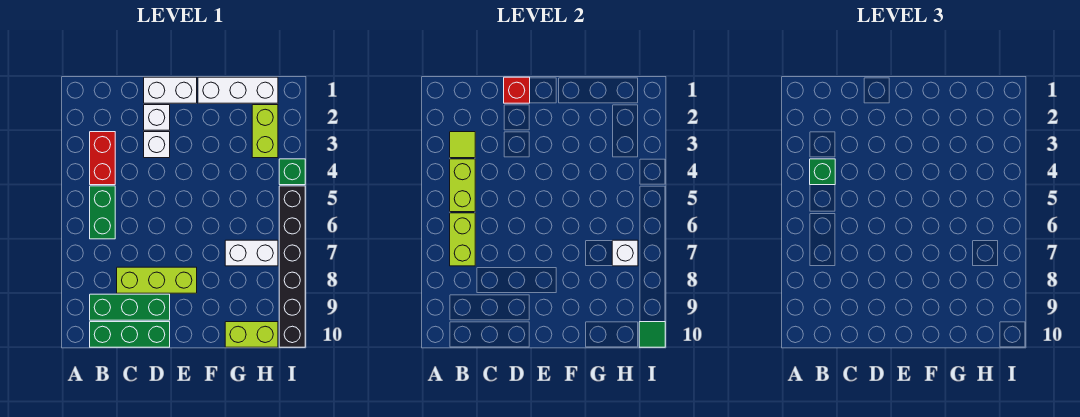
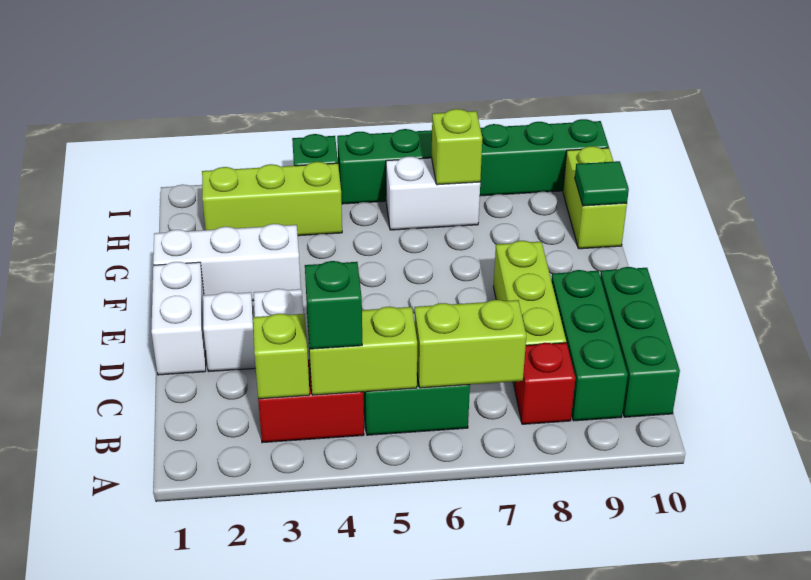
lime 1x1 tile [450,132,475,158] -> lime 1x1 brick [253,314,310,399]
red 1x1 brick [504,77,530,103] -> red 1x1 brick moved to [515,343,575,424]
white 1x3 brick [198,77,278,103] -> white 1x3 brick turned to [153,224,301,301]
white 1x2 brick [225,240,278,266] -> white 1x2 brick turned to [386,157,480,230]
lime 1x2 brick [252,105,278,158] -> lime 1x3 brick [202,162,342,236]
white 1x1 brick [612,240,638,266] -> lime 1x1 brick [432,109,482,185]
black 1x6 brick [279,186,305,347] -> green 1x6 brick [337,119,609,204]
green 1x1 tile [639,322,665,347] -> green 1x1 tile moved to [575,161,629,206]

